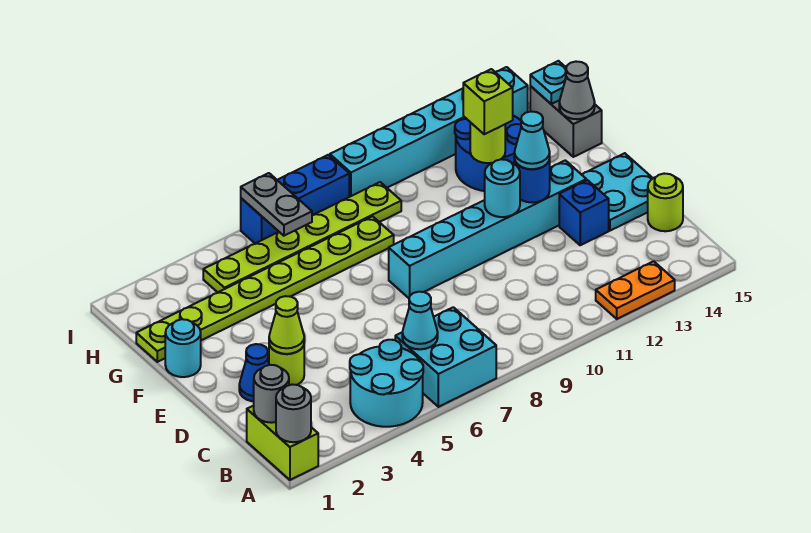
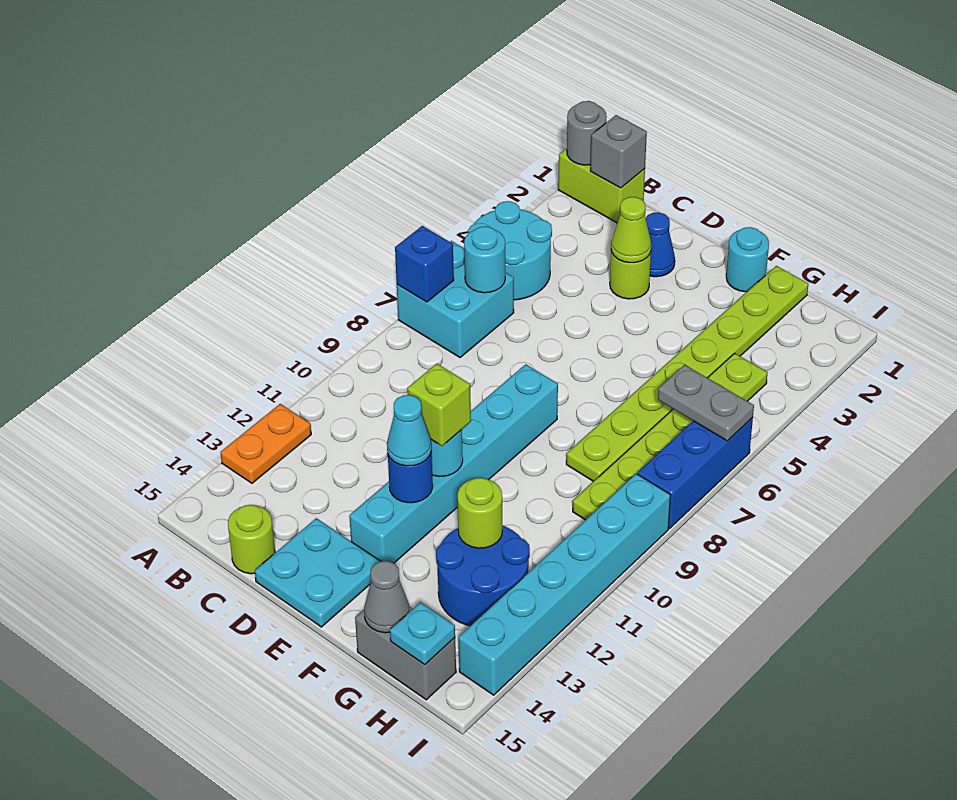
grey 1x1 round brick [254,365,289,423] -> grey 1x1 brick [590,115,647,188]
cyan 1x1 cone [402,292,438,349] -> cyan 1x1 round brick [464,226,505,293]
blue 1x1 brick [559,180,609,245] -> blue 1x1 brick moved to [395,226,454,302]
lime 1x1 brick [463,69,513,134] -> lime 1x1 brick moved to [407,364,471,446]

